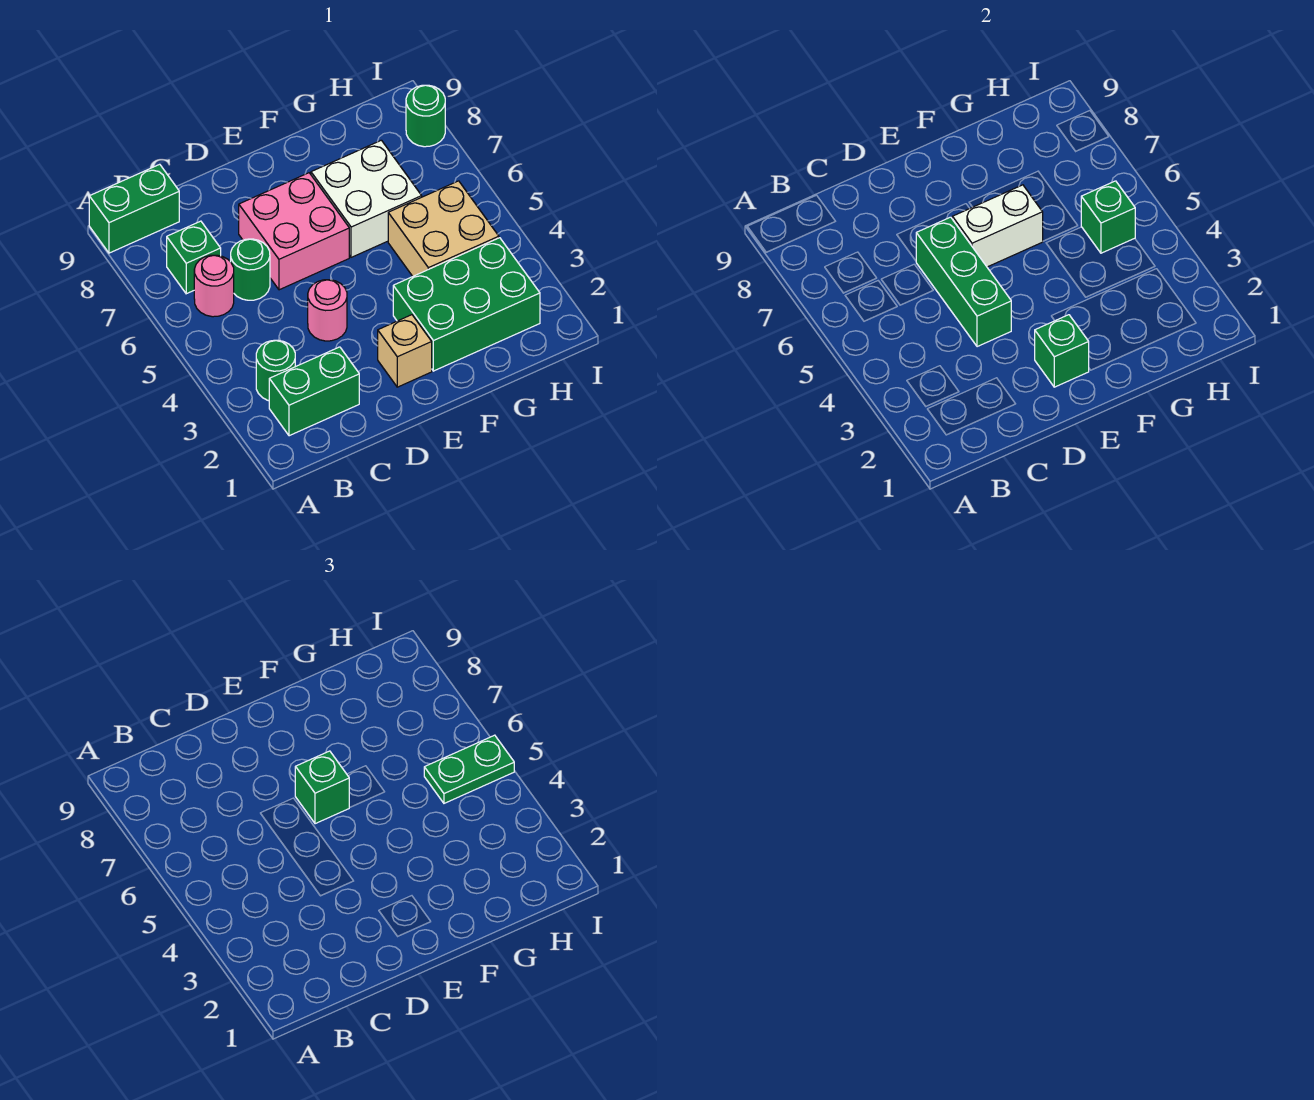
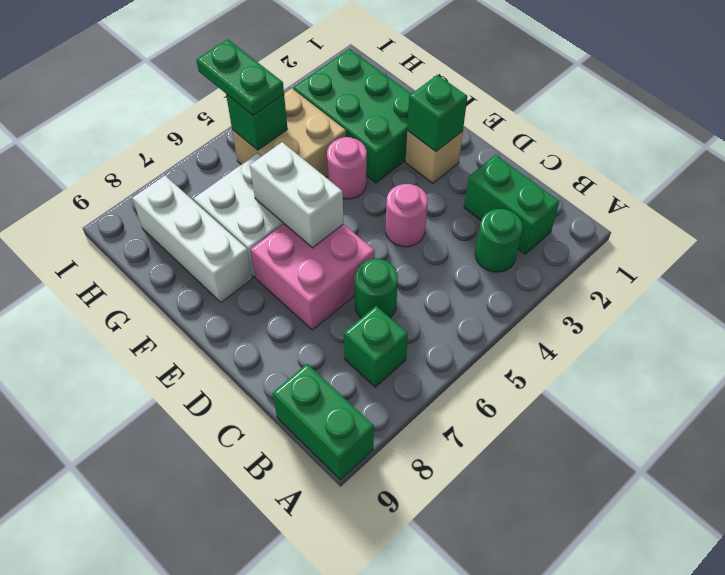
pink 1x1 round brick [194,255,234,317] -> pink 1x1 round brick moved to [327,137,367,199]
green 1x3 brick [916,217,1011,347] -> none
green 1x1 brick [295,751,349,824] -> none
none -> white 1x3 brick [132,176,252,302]
green 1x1 round brick [406,85,445,147] -> none

